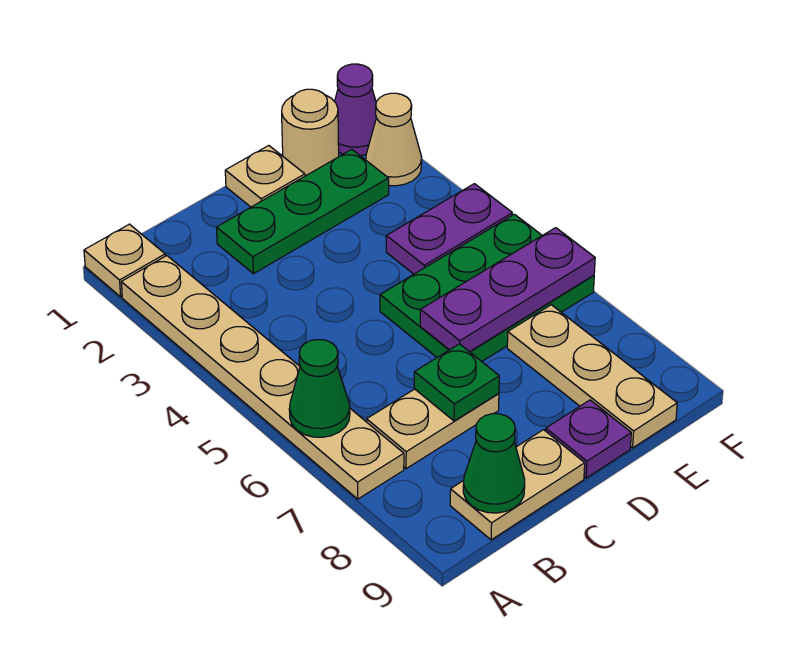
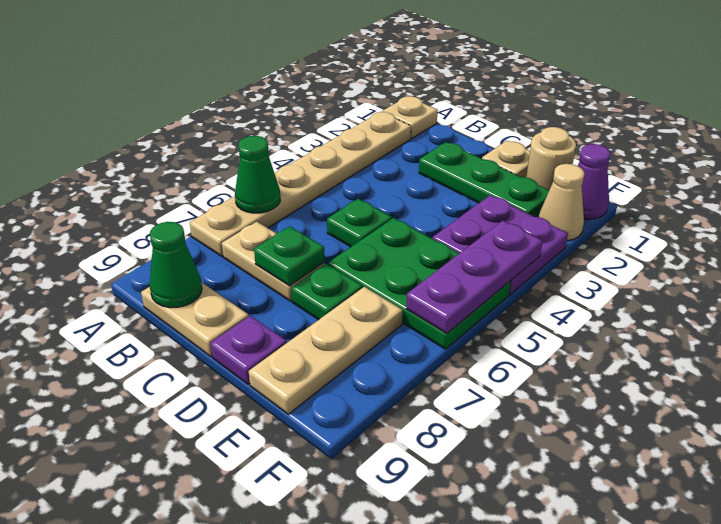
none -> green 1x1 plate [327,199,392,247]
purple 1x3 plate [420,228,595,352] -> purple 1x3 plate turned to [406,221,543,333]
none -> green 1x1 plate [291,264,362,320]
purple 1x2 plate [386,184,512,274] -> purple 2x2 plate [432,195,568,295]

